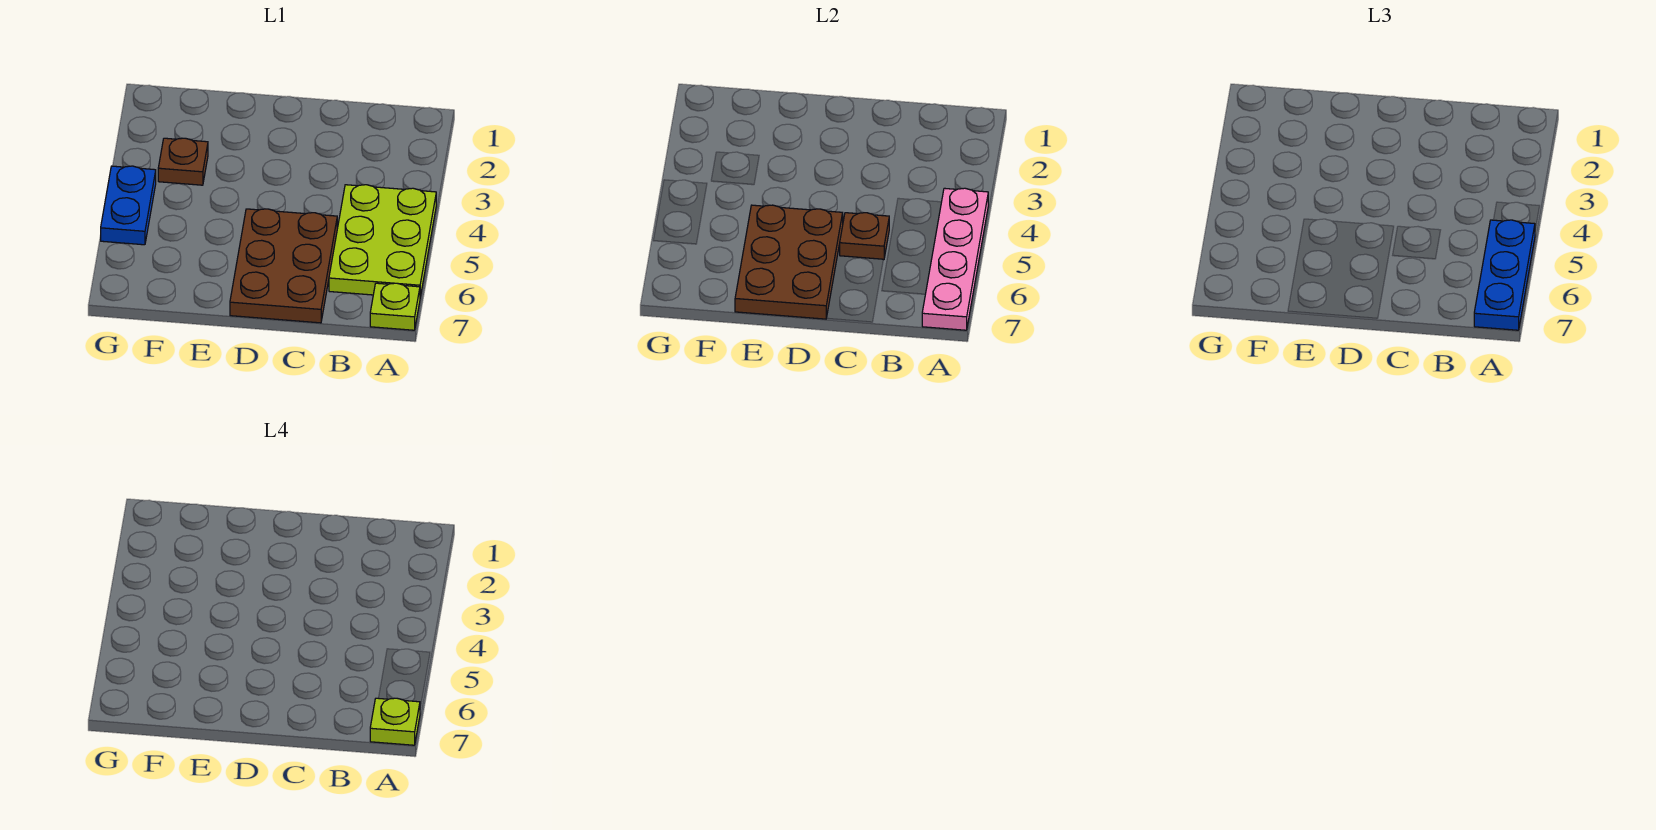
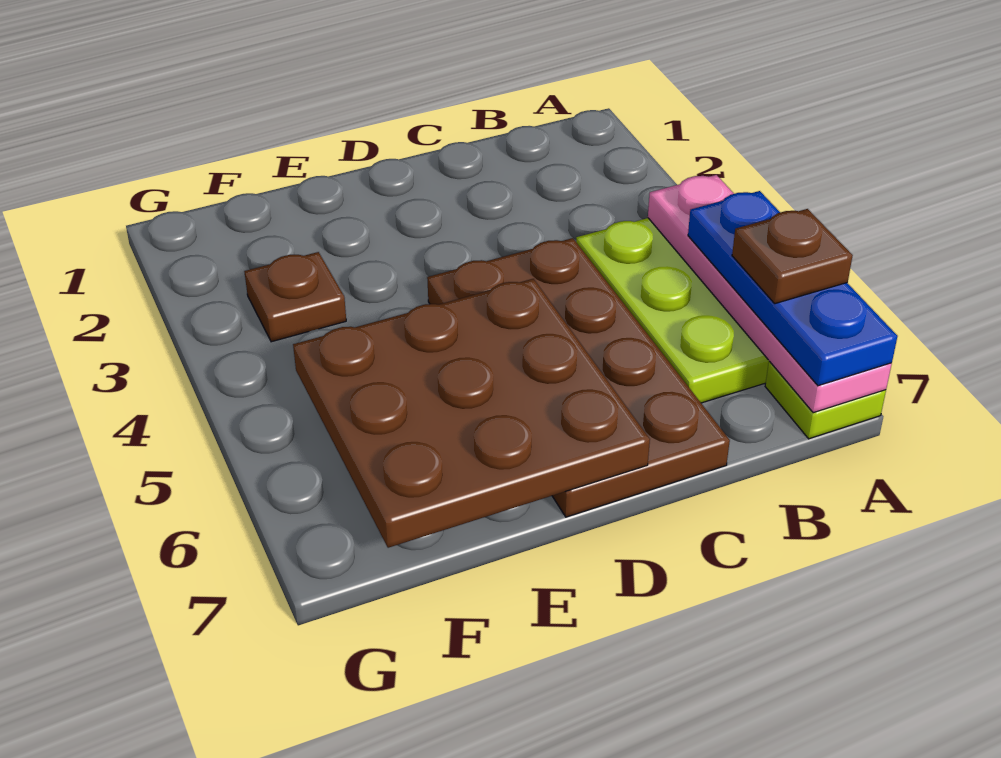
lime 1x1 plate [370,698,420,745] -> none
brown 2x3 plate [230,209,337,323] -> brown 2x4 plate [427,238,730,517]
brown 1x1 plate [840,213,889,260] -> brown 1x1 plate moved to [732,209,853,304]
brown 2x3 plate [735,205,843,319] -> brown 3x3 plate [293,279,650,548]
blue 1x2 plate [101,166,156,245] -> none

